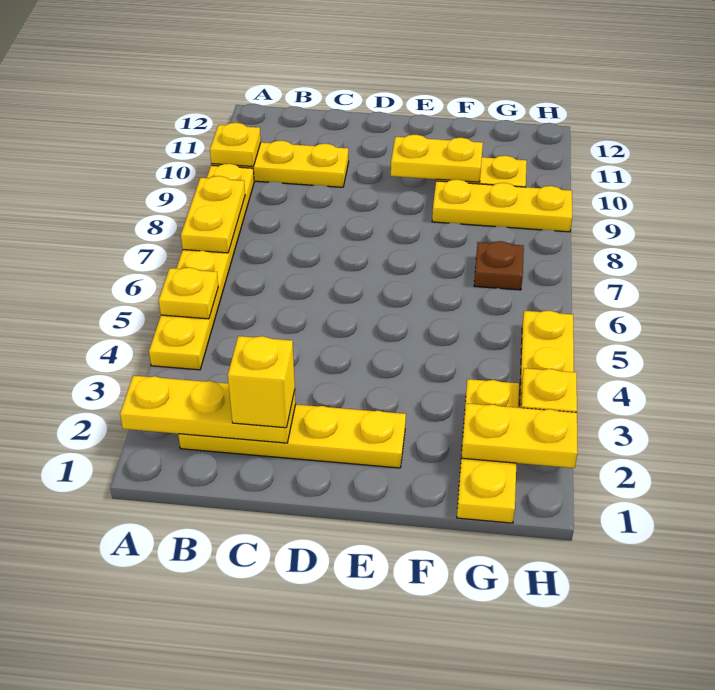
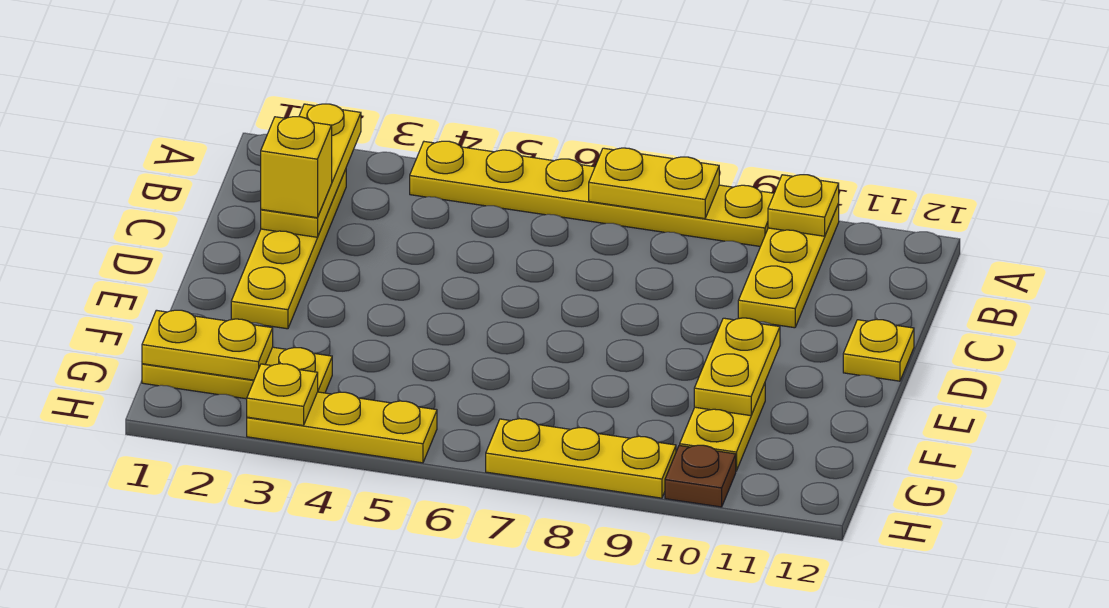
yellow 1x1 plate [159,268,218,319] -> yellow 1x1 plate moved to [843,320,914,381]
yellow 1x3 plate [432,179,572,232] -> yellow 1x3 plate turned to [486,419,676,498]
yellow 1x2 plate [461,403,578,468] -> yellow 1x2 plate turned to [142,310,273,380]
brown 1x1 plate [474,241,524,290] -> brown 1x1 plate moved to [665,445,736,507]

